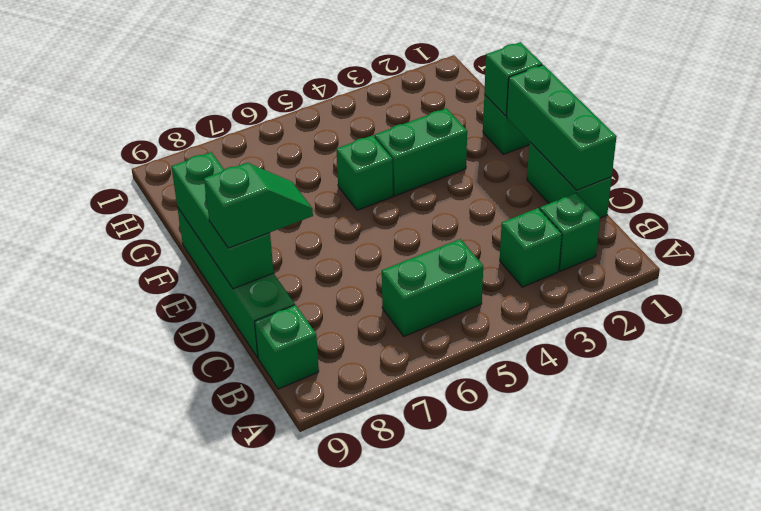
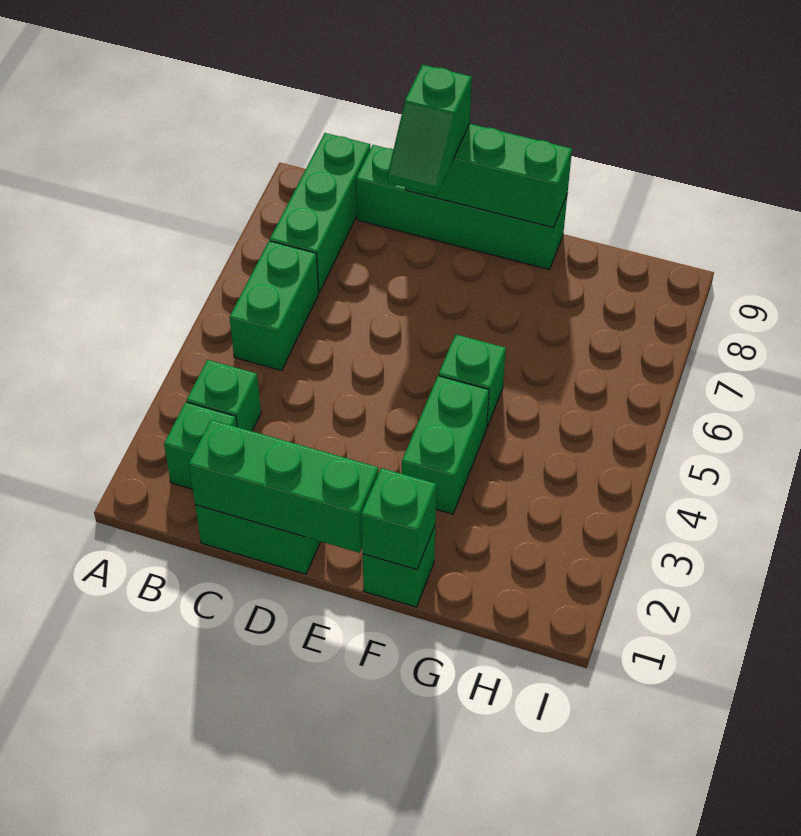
green 1x1 brick [254,305,319,389] -> green 1x3 brick [270,133,370,292]

